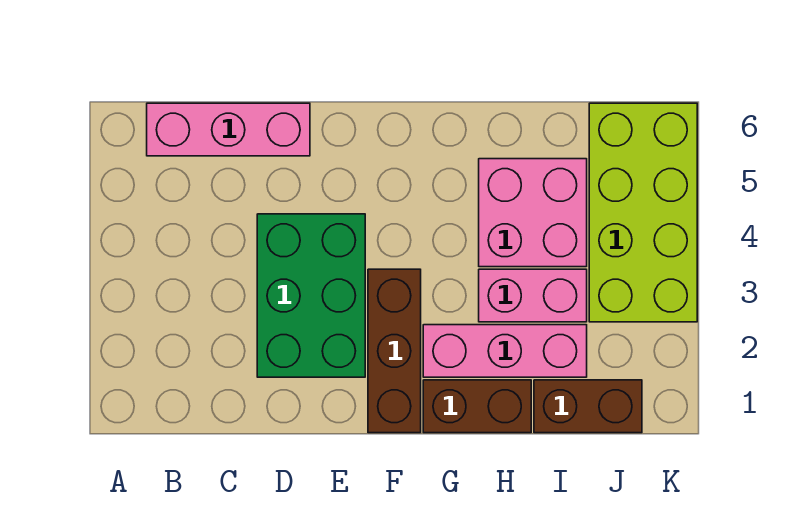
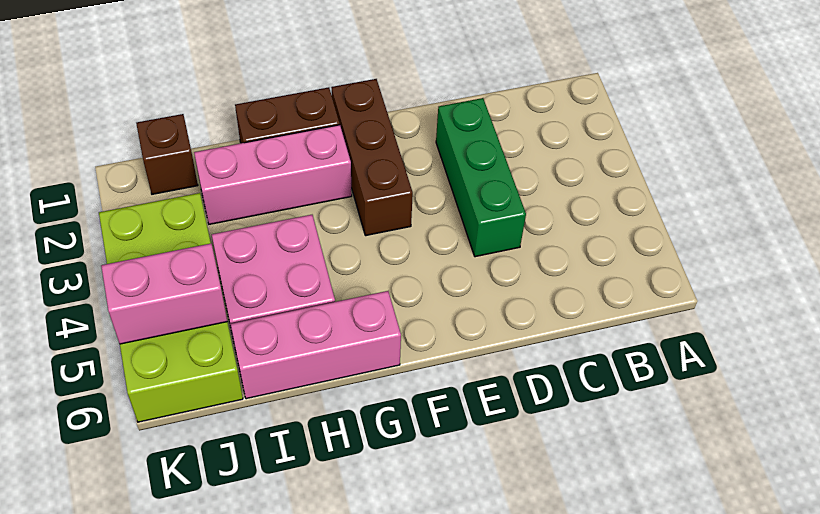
pink 1x3 brick [147,103,310,156] -> pink 1x3 brick moved to [231,291,401,399]
green 2x3 brick [257,214,365,377] -> green 1x3 brick [436,98,526,257]
pink 1x2 brick [479,269,587,322] -> pink 1x2 brick moved to [101,244,227,344]
brown 1x2 brick [534,380,642,433] -> brown 1x1 brick [136,114,198,194]

